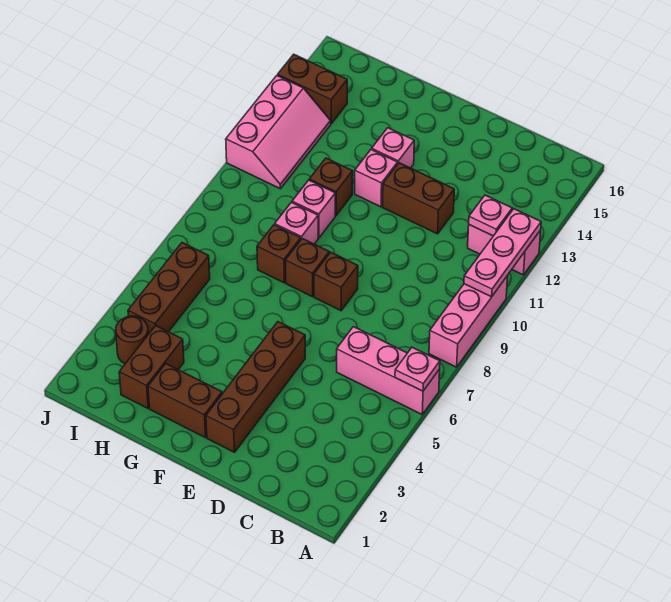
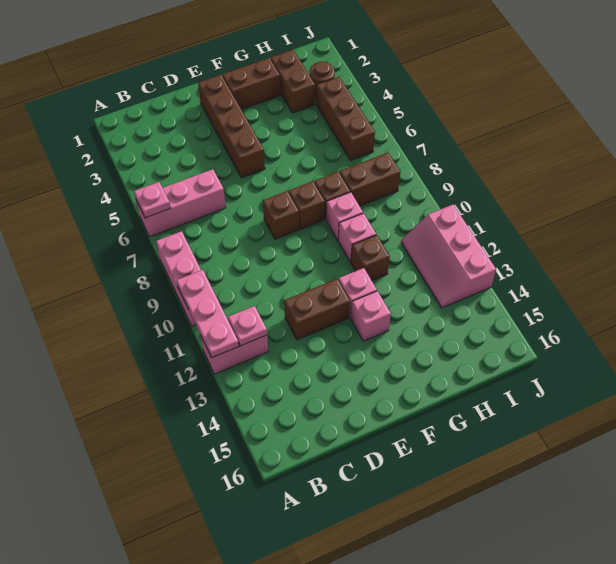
brown 1x2 brick [278,54,347,124] -> brown 1x2 brick moved to [340,153,400,206]

